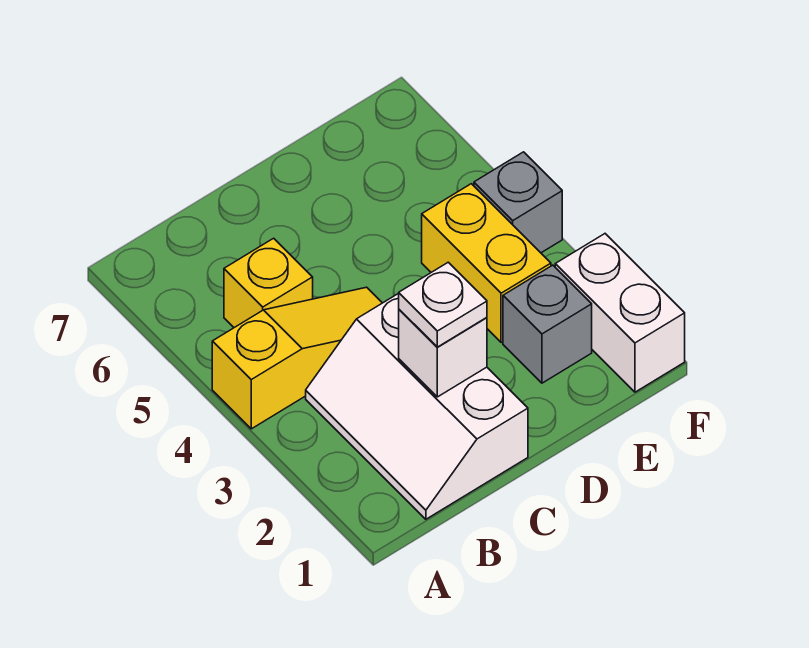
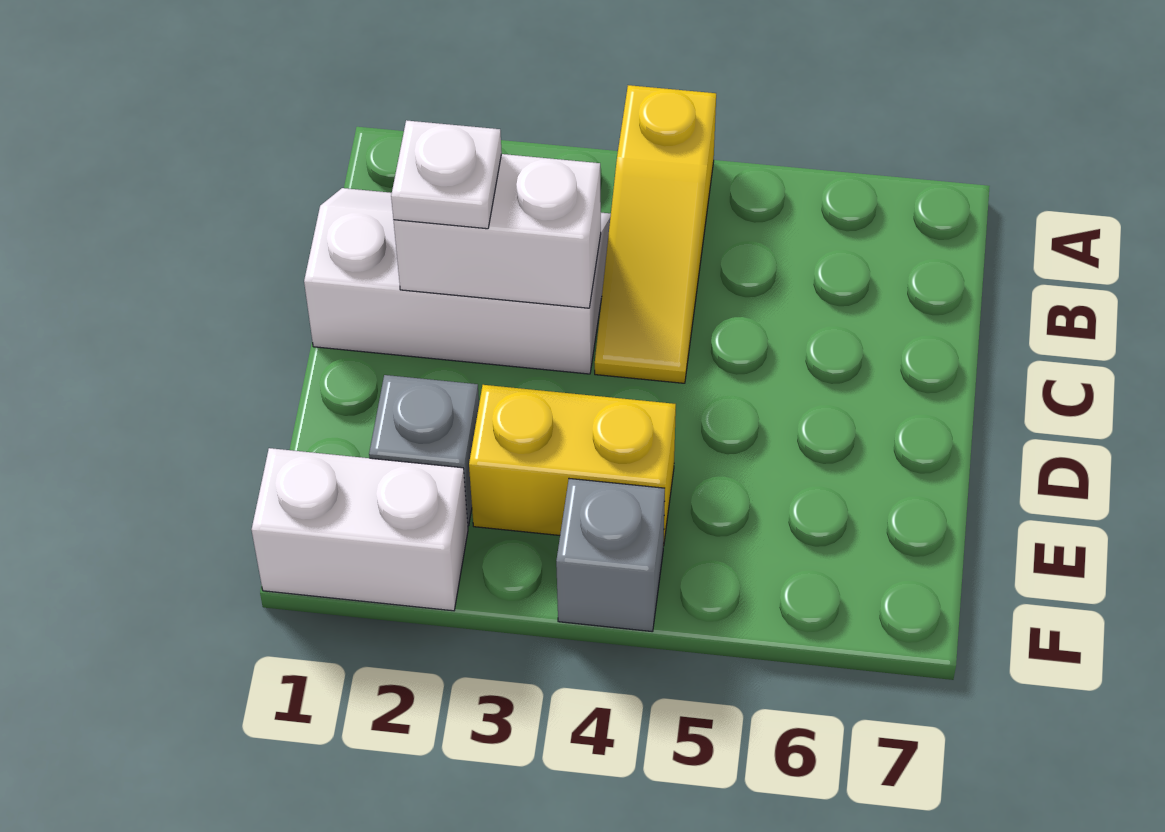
yellow 1x1 brick [224,238,313,328] -> none
white 1x1 brick [399,310,487,397] -> white 1x2 brick [394,154,601,308]

